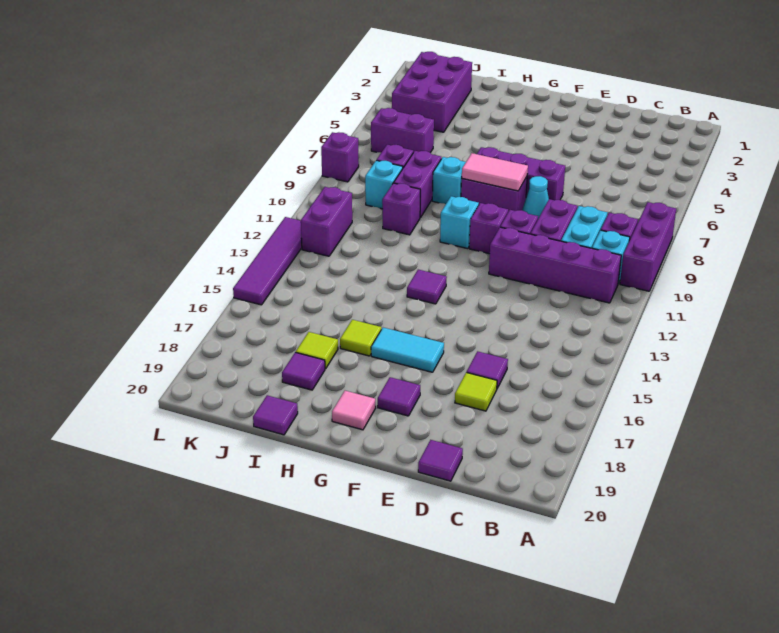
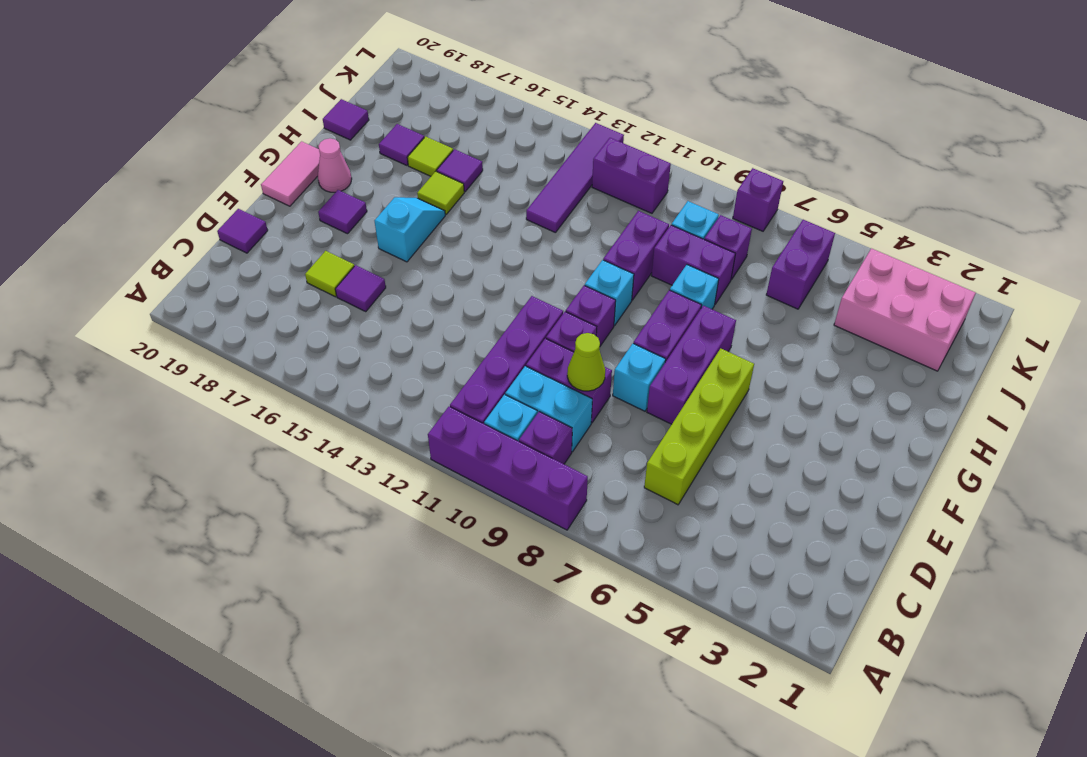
purple 1x3 brick [620,202,676,291] -> purple 1x4 brick [428,407,588,530]
none -> lime 1x4 brick [644,349,754,505]
none -> lime 1x1 cone [567,333,605,391]
cyan 1x1 cone [522,176,549,219] -> cyan 1x1 brick [613,344,666,411]
pink 1x2 tile [462,153,528,191] -> pink 1x2 tile moved to [261,141,320,206]
cyan 1x2 tile [371,328,444,372] -> cyan 1x2 slope [375,197,445,262]
purple 1x1 tile [407,270,447,304] -> purple 1x1 tile moved to [437,149,483,192]
pink 1x1 tile [332,391,376,430] -> pink 1x1 cone [318,138,352,192]
purple 1x1 brick [382,183,420,235] -> purple 1x2 brick [603,211,669,300]
purple 2x3 brick [392,52,472,132] -> pink 2x3 brick [834,248,976,371]
purple 1x4 tile [233,217,302,305] -> purple 1x4 tile turned to [526,123,624,233]

